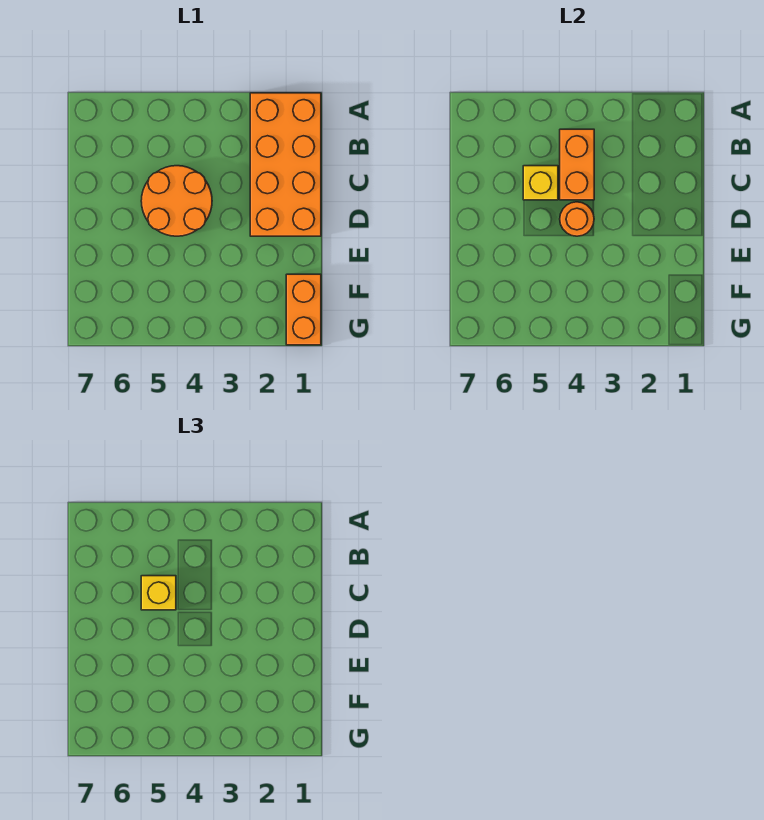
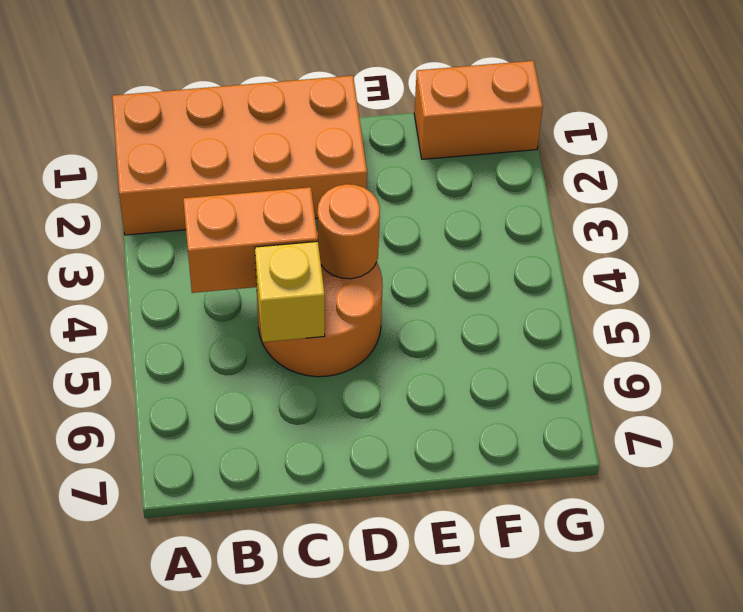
yellow 1x1 brick [141,576,176,610] -> none

